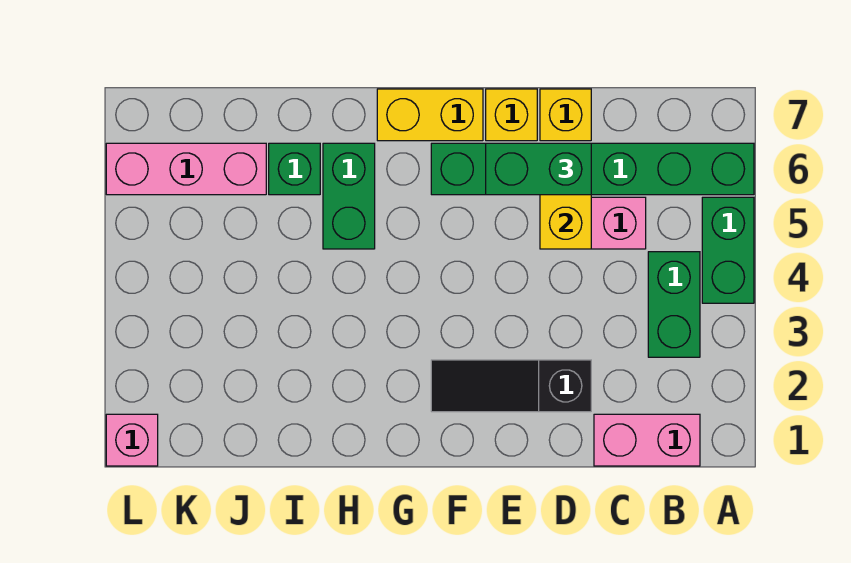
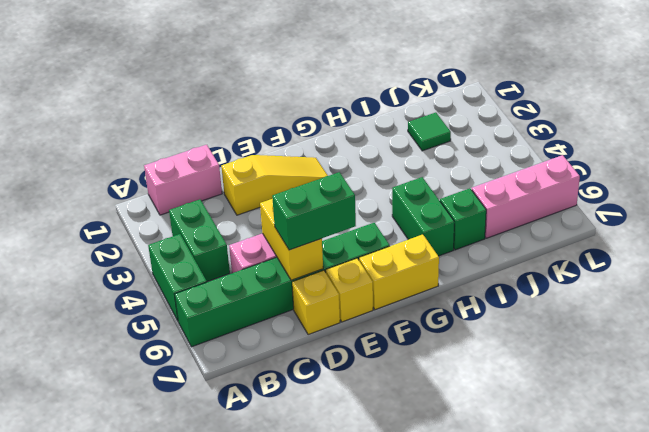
black 1x3 slope [431,360,591,412] -> yellow 1x3 slope [221,155,328,215]
none -> green 1x1 tile [408,113,451,151]
pink 1x1 brick [106,414,158,466] -> none

